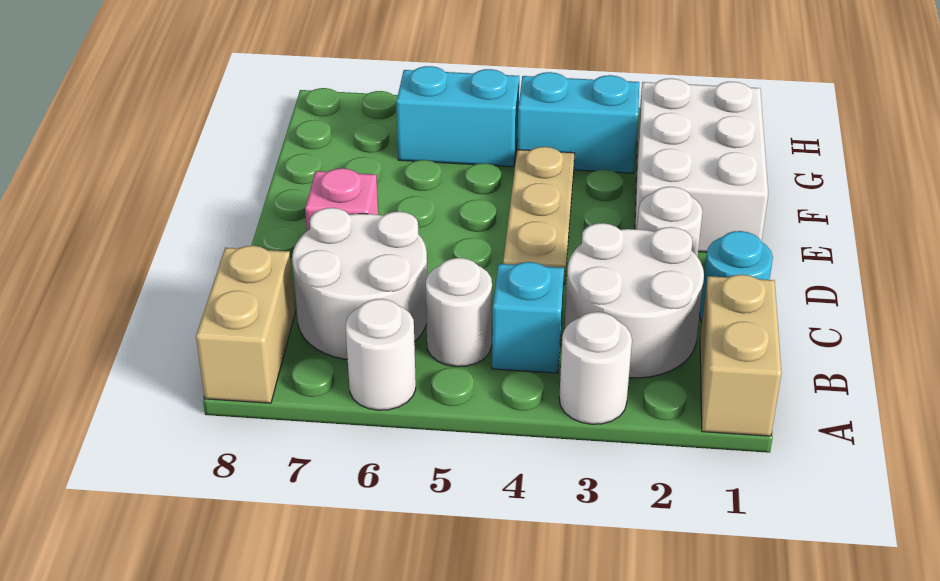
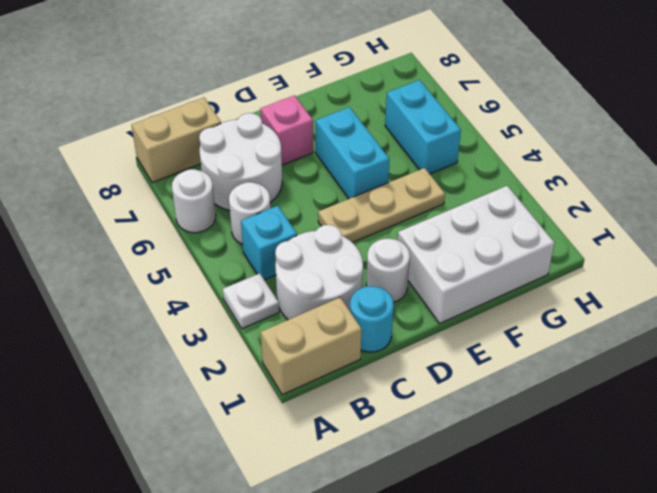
white 1x1 round brick [559,312,632,424] -> white 1x1 plate [223,273,279,329]
cyan 1x2 brick [517,72,639,173] -> cyan 1x2 brick moved to [315,107,389,199]

